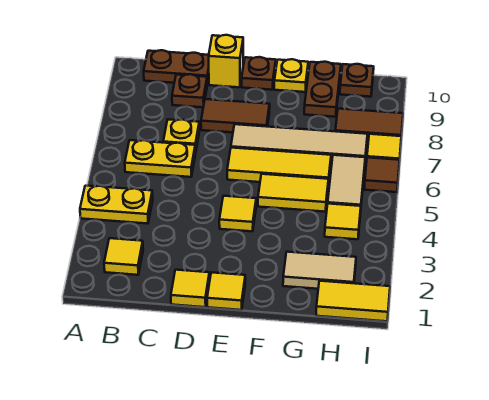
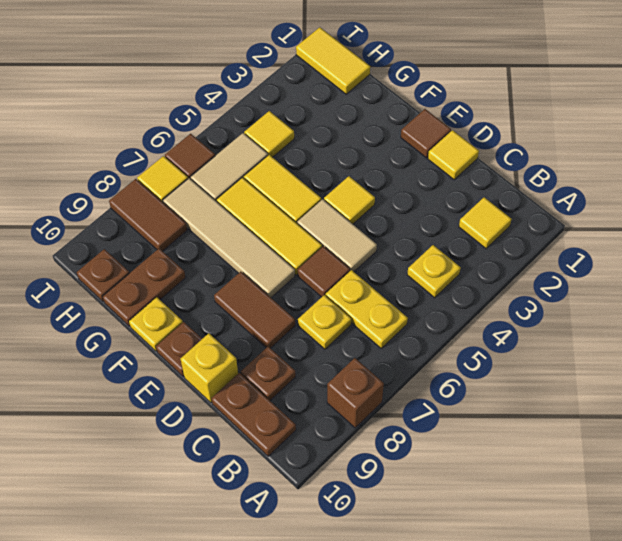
yellow 1x2 plate [80,186,153,224] -> yellow 1x1 plate [407,245,461,298]
none -> brown 1x1 brick [327,358,384,428]
none -> brown 1x1 tile [298,246,350,297]
yellow 1x1 tile [207,272,245,310] -> brown 1x1 tile [401,109,451,158]
tan 1x2 tile [283,252,356,289] -> tan 1x2 tile moved to [297,199,377,272]

